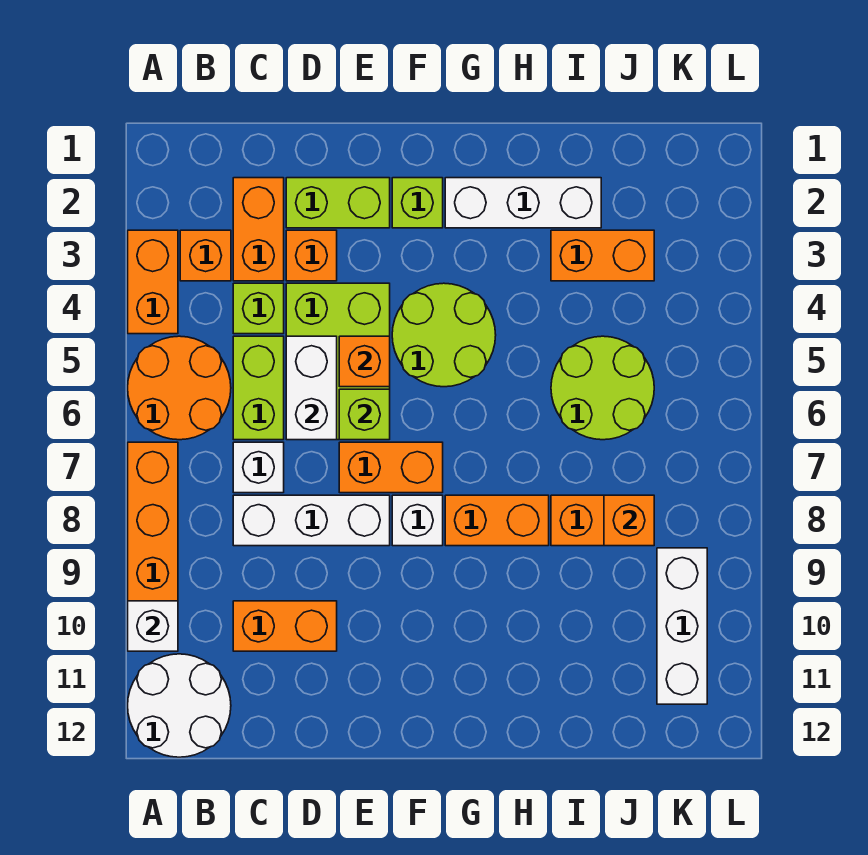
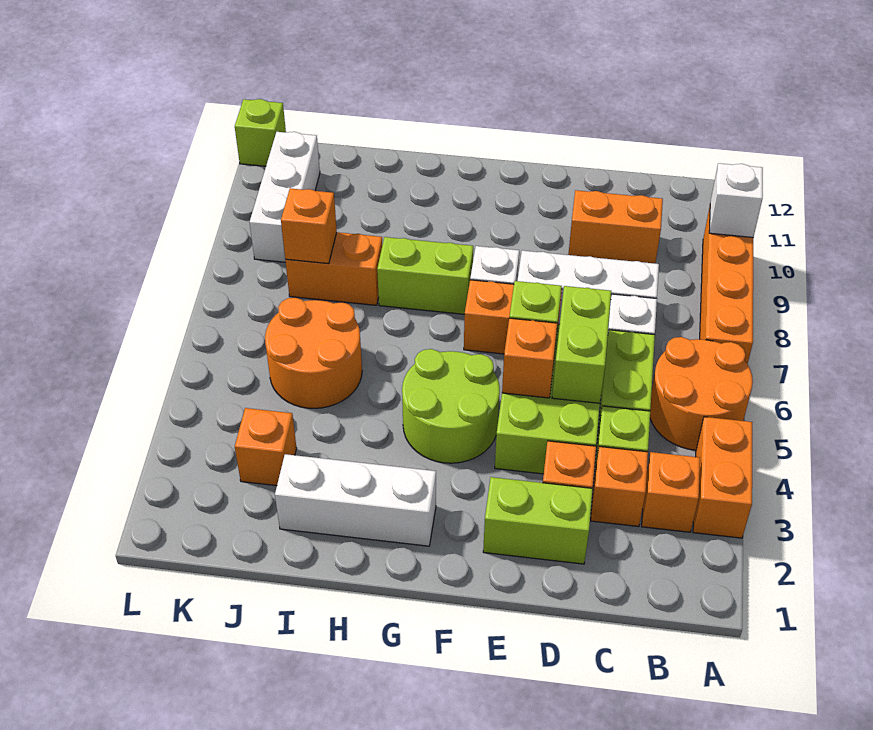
white 2x2 round brick [128,654,231,757] -> none
orange 1x2 brick [233,178,284,281] -> orange 1x1 brick [591,447,648,527]
white 1x2 brick [286,336,337,440] -> lime 1x2 brick [552,286,611,403]
lime 1x1 brick [392,178,443,228] -> lime 1x1 brick moved to [235,99,286,166]
orange 1x2 brick [445,495,549,546] -> lime 1x2 brick [377,237,473,314]
orange 1x2 brick [551,230,654,281] -> orange 1x1 brick [235,408,297,486]
lime 2x2 round brick [551,336,654,440] -> orange 2x2 round brick [265,298,362,408]

